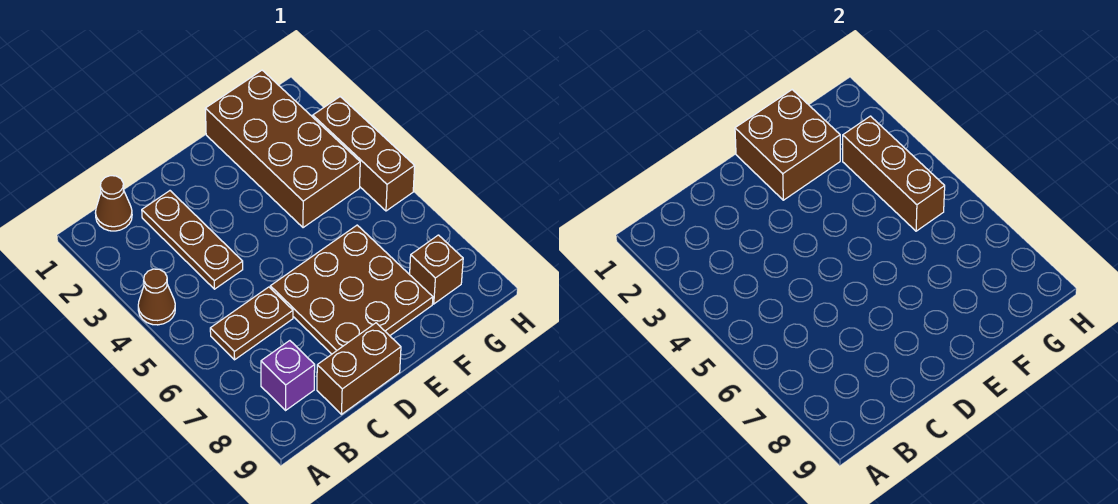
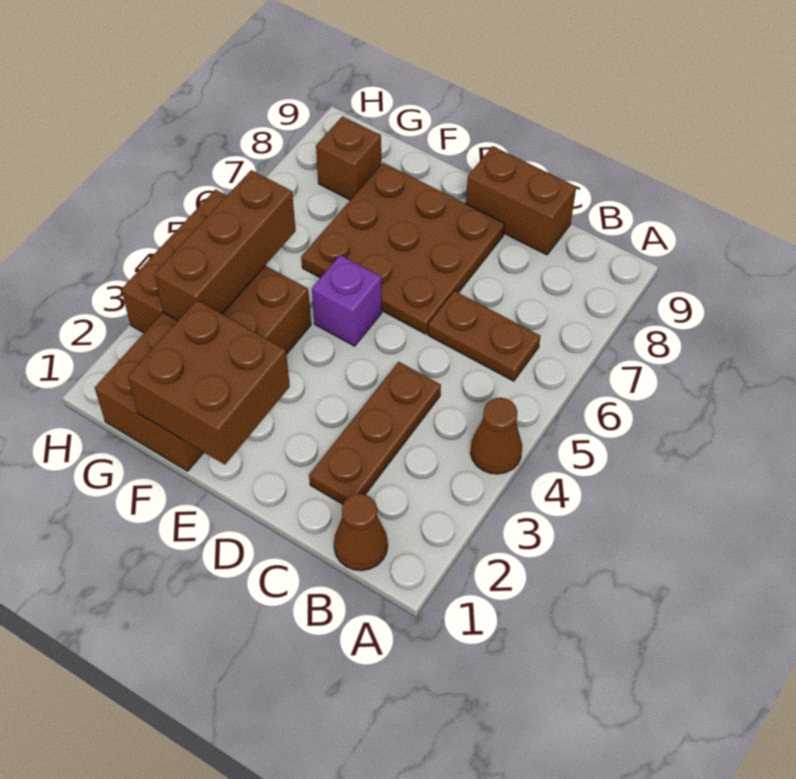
purple 1x1 brick [261,341,315,410] -> purple 1x1 brick moved to [312,255,382,346]

